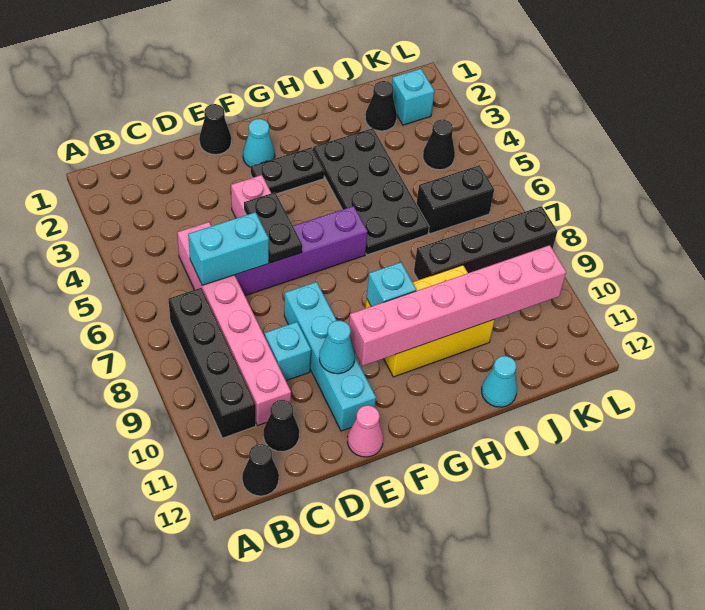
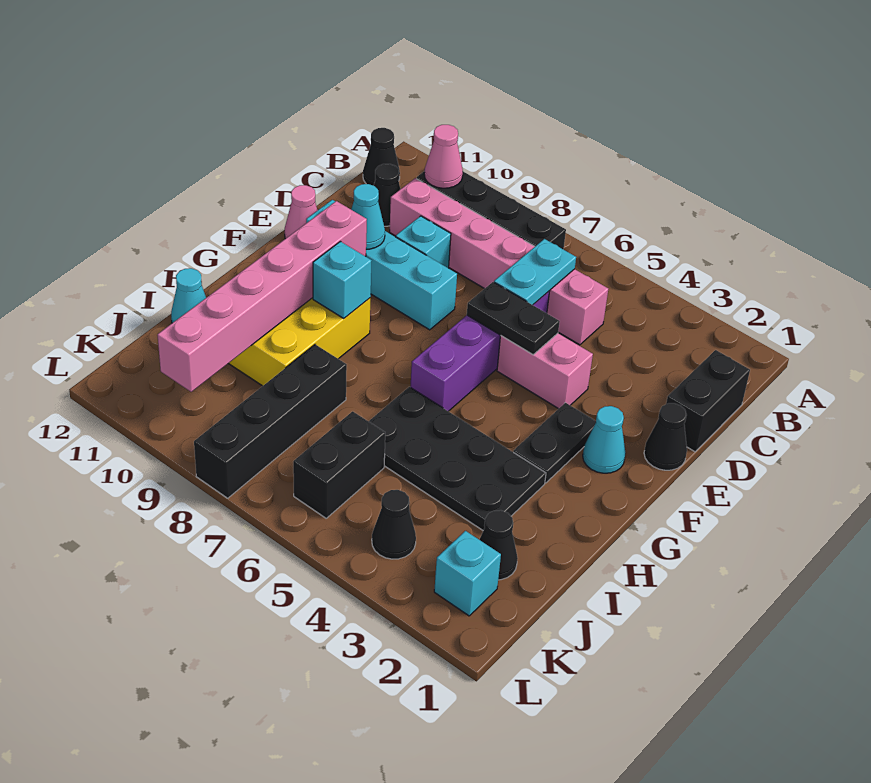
none -> pink 1x1 cone [424,125,463,188]
none -> black 1x2 brick [666,350,750,452]
cyan 1x2 brick [188,212,269,285] -> cyan 1x2 plate [494,239,576,305]

